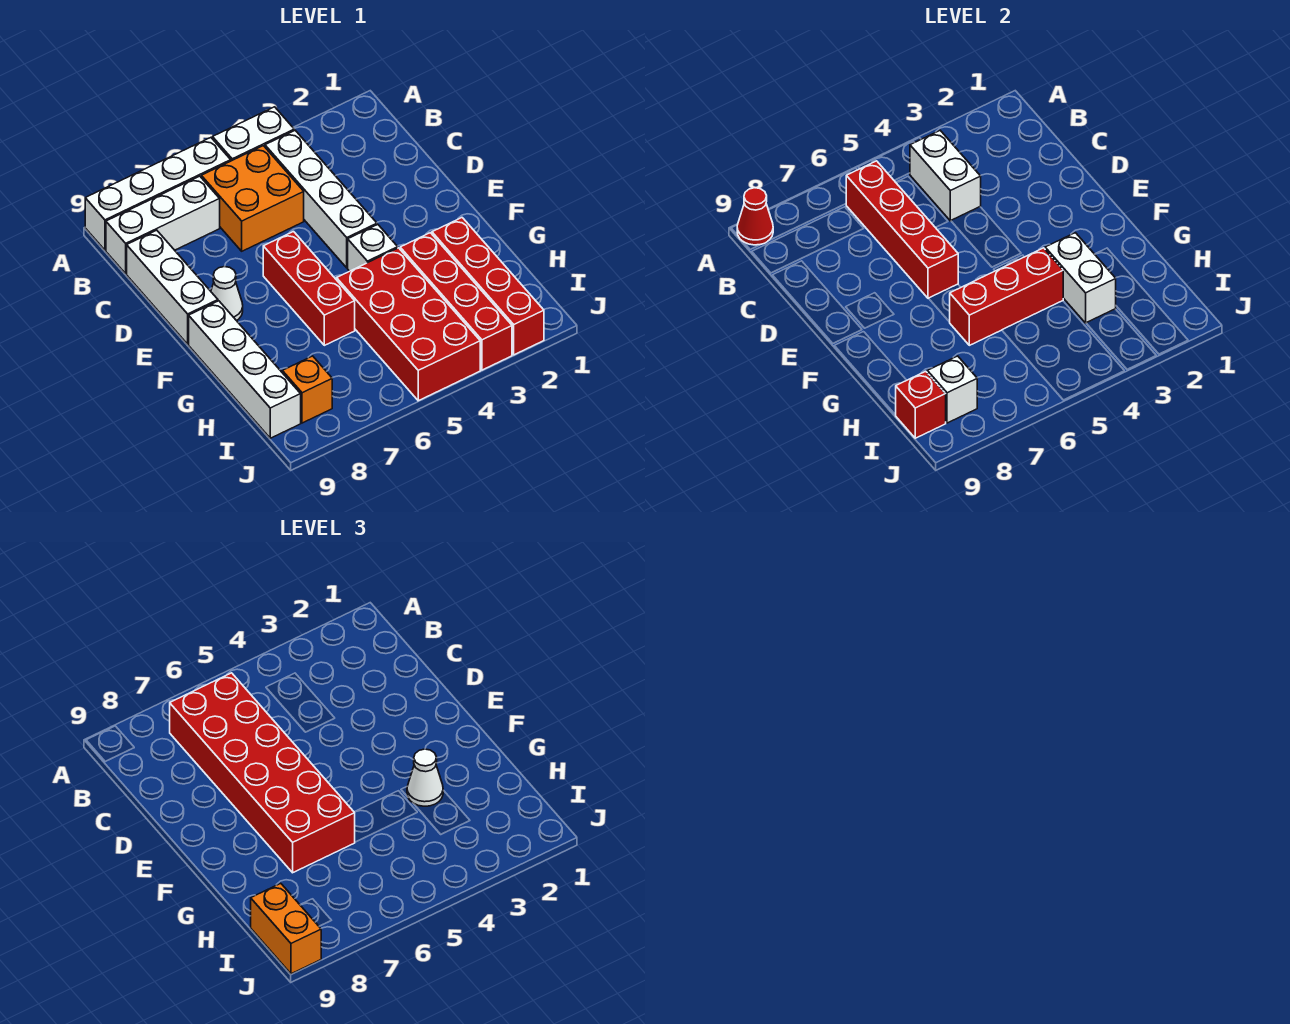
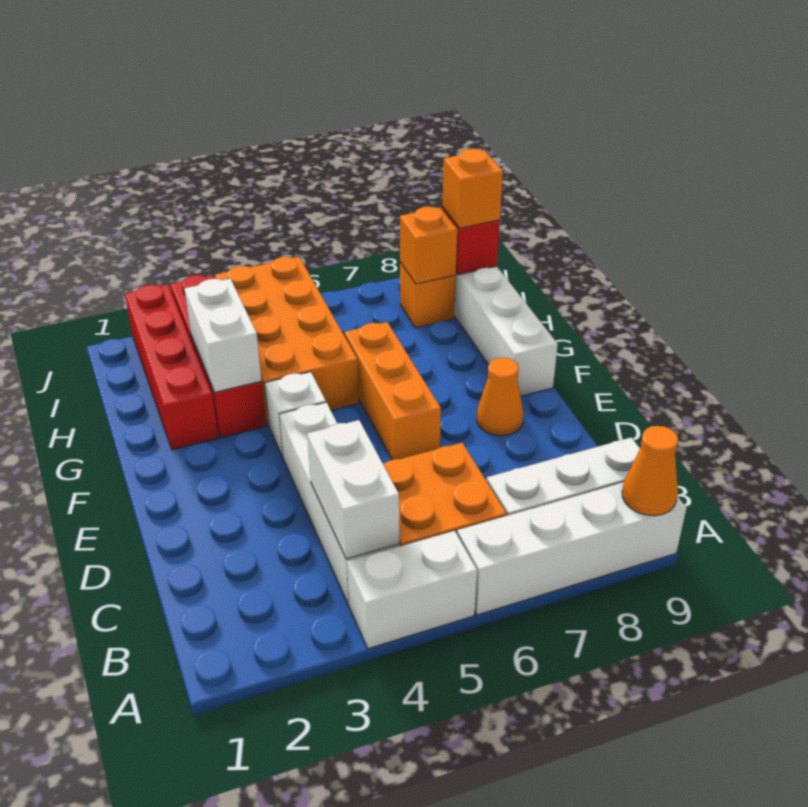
red 1x1 cone [737,188,773,245] -> orange 1x1 cone [622,426,678,516]
red 1x4 brick [846,161,958,298] -> none
red 2x6 brick [170,673,355,873] -> none
white 1x3 brick [127,230,218,344] -> none
red 1x3 brick [263,232,355,345] -> orange 1x3 brick [344,322,441,460]
white 1x1 cone [211,267,243,321] -> orange 1x1 cone [477,358,523,436]
white 1x1 cone [407,749,443,806] -> none
red 2x4 brick [337,248,480,401] -> orange 2x4 brick [215,257,359,425]
red 1x3 brick [950,248,1063,345] -> none
white 1x1 brick [927,356,977,423] -> orange 1x1 brick [400,207,457,284]
orange 1x2 brick [251,883,321,974] -> orange 1x1 brick [442,149,503,228]

